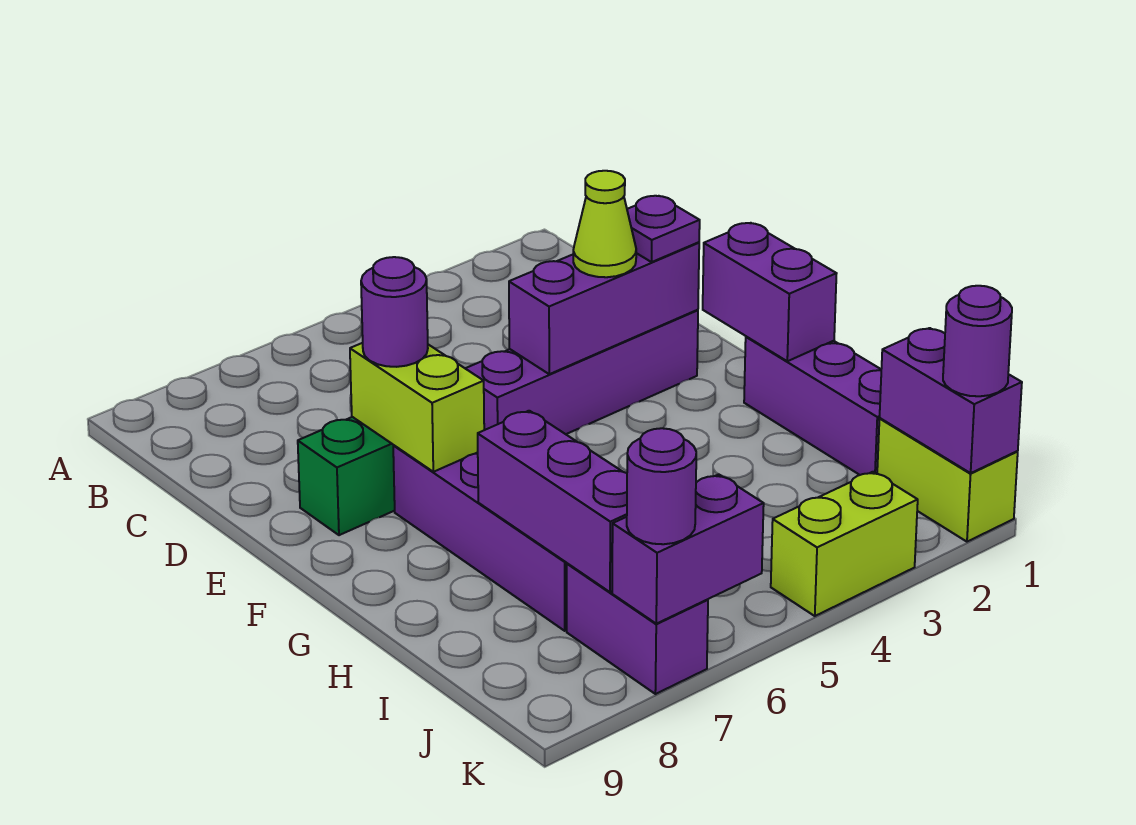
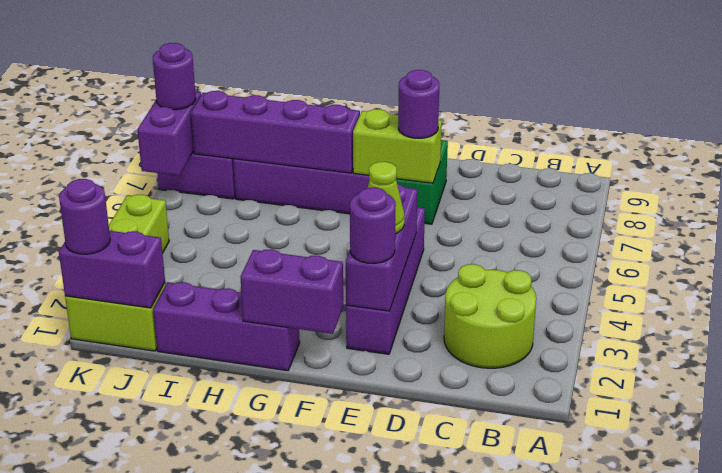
none -> lime 2x2 round brick [444,264,536,368]
purple 1x1 plate [627,196,700,262] -> purple 1x1 round brick [350,187,396,263]
purple 1x3 brick [478,411,627,592] -> purple 1x4 brick [191,91,360,173]

